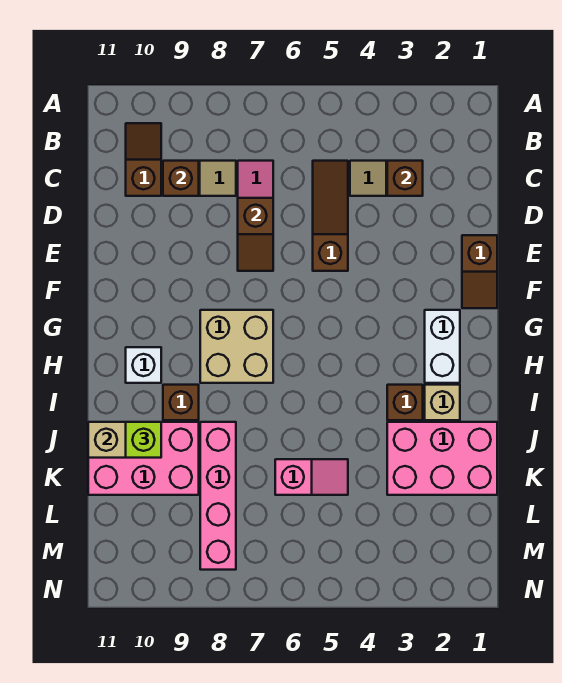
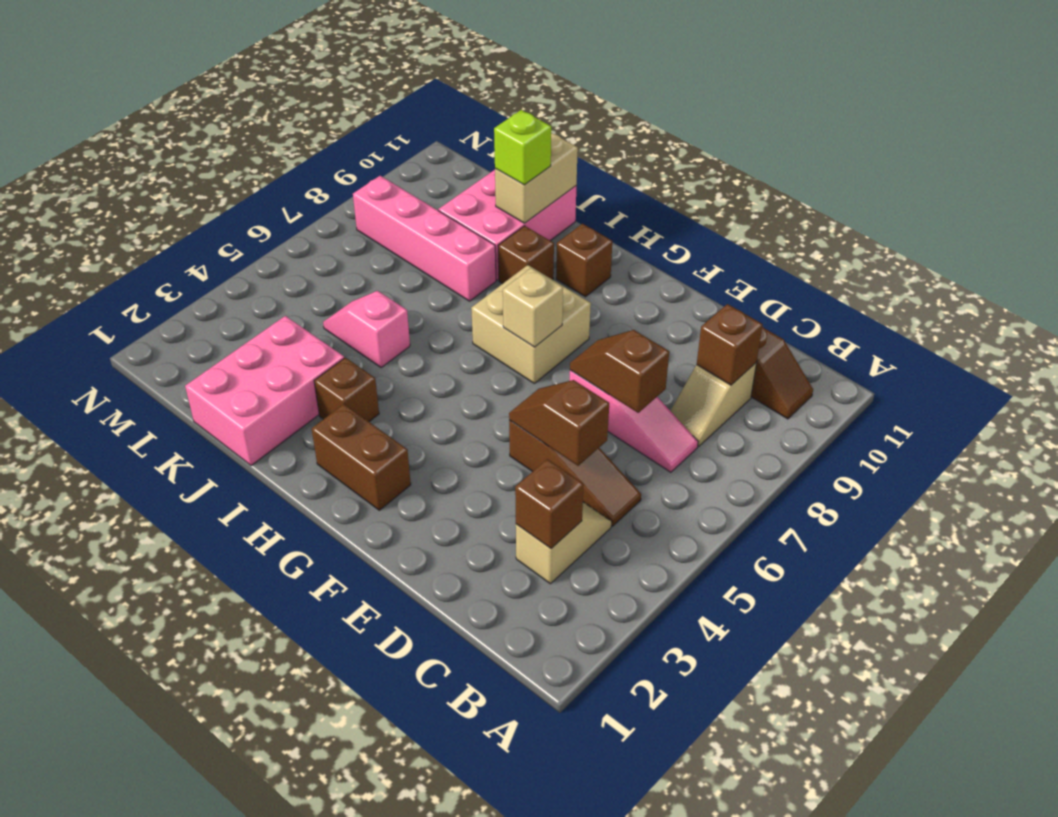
brown 1x2 slope [462,235,497,308] -> brown 1x2 slope moved to [509,380,609,466]
white 1x2 brick [425,310,460,383] -> brown 1x2 brick [312,404,411,510]
white 1x1 brick [126,347,161,383] -> brown 1x1 brick [556,224,612,297]
tan 1x1 brick [425,385,460,420] -> tan 1x1 brick moved to [503,268,563,347]
pink 1x2 slope [275,459,348,495] -> pink 1x2 slope turned to [323,291,410,367]

